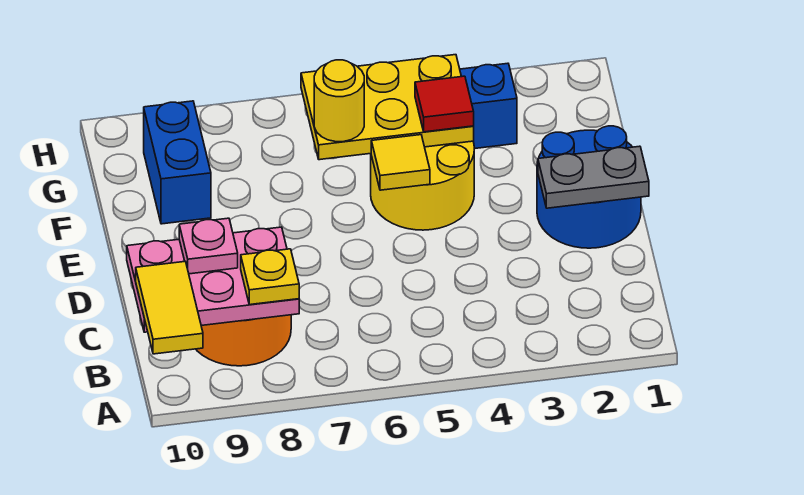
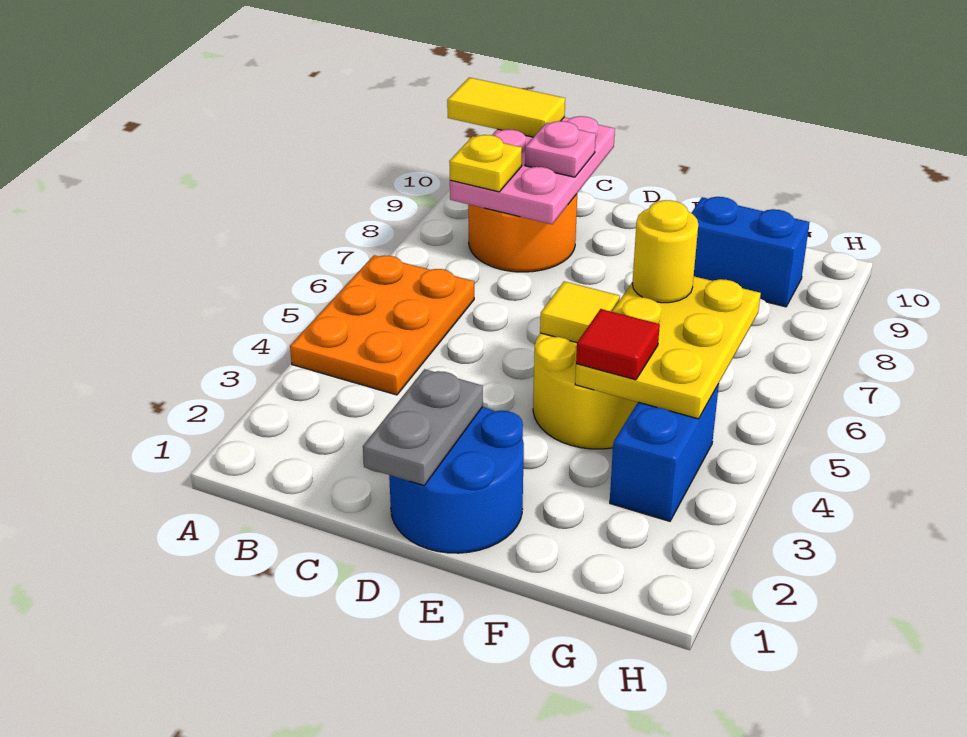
none -> orange 2x3 plate [290,255,474,395]

